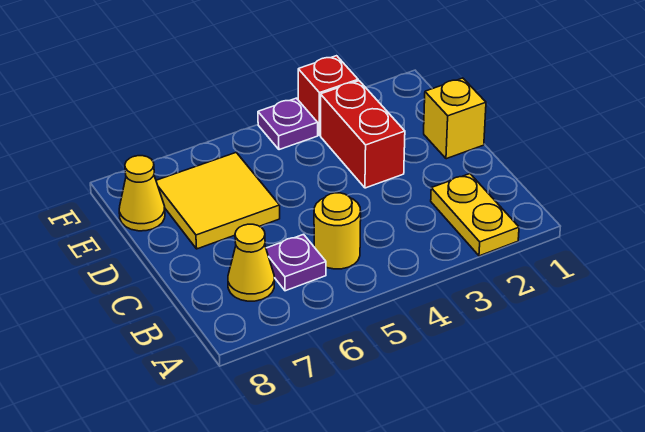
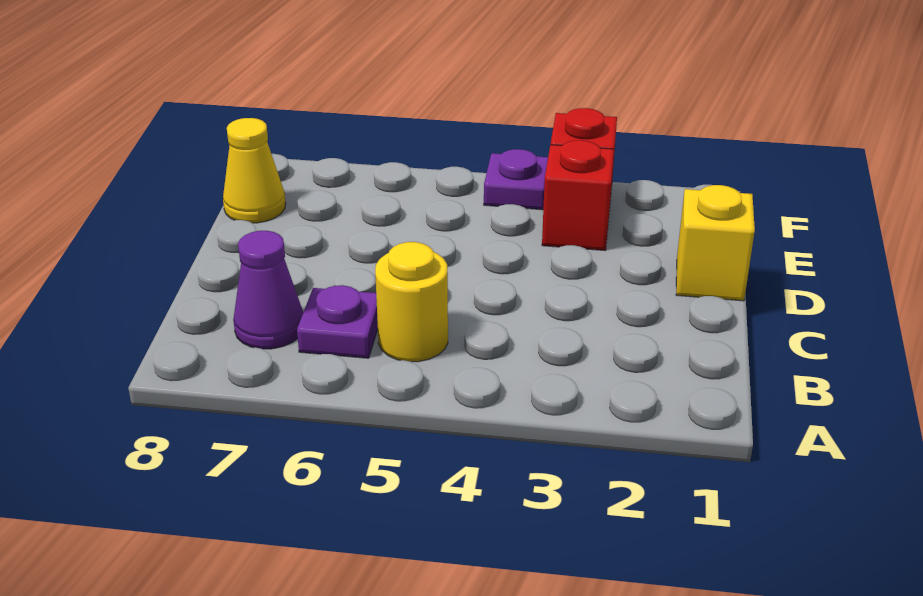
yellow 1x2 plate [431,174,519,256] -> none
yellow 1x1 cone [228,224,274,301] -> purple 1x1 cone [233,231,303,349]
red 1x2 brick [321,81,405,188] -> red 1x1 brick [542,140,614,250]
yellow 2x2 tile [156,153,280,249] -> none

